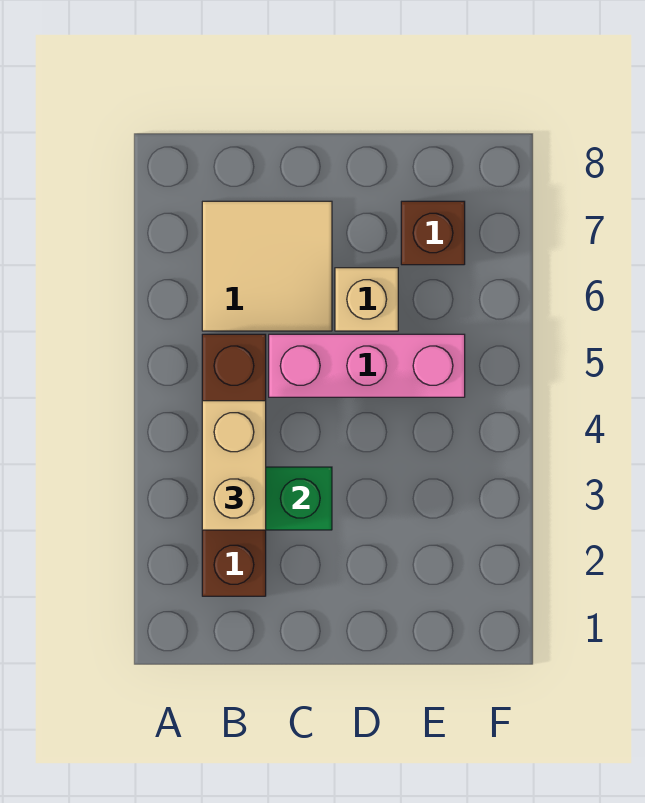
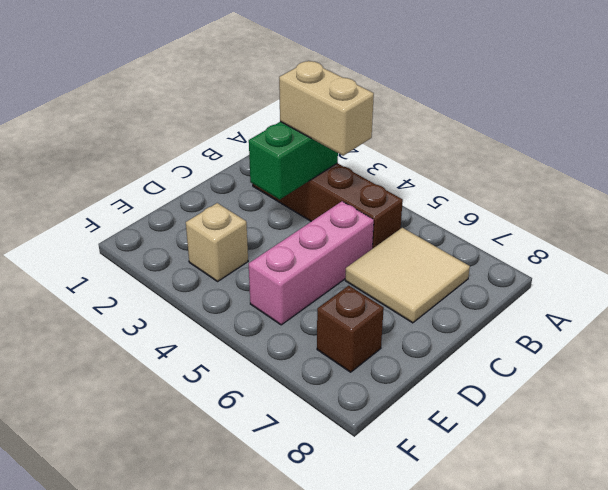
tan 1x1 brick [335,268,398,331] -> tan 1x1 brick moved to [186,203,248,281]

